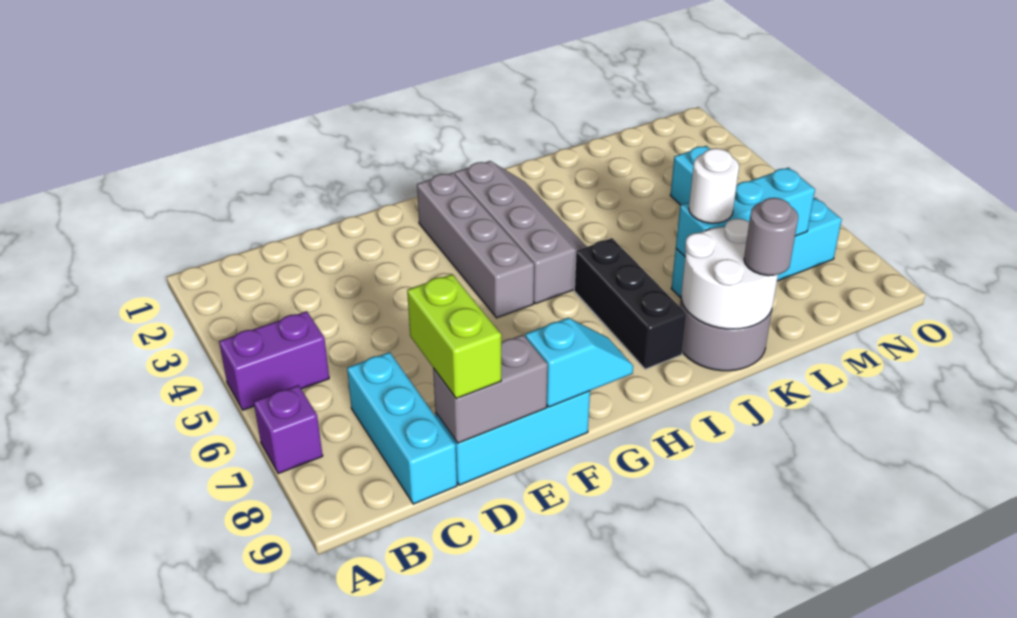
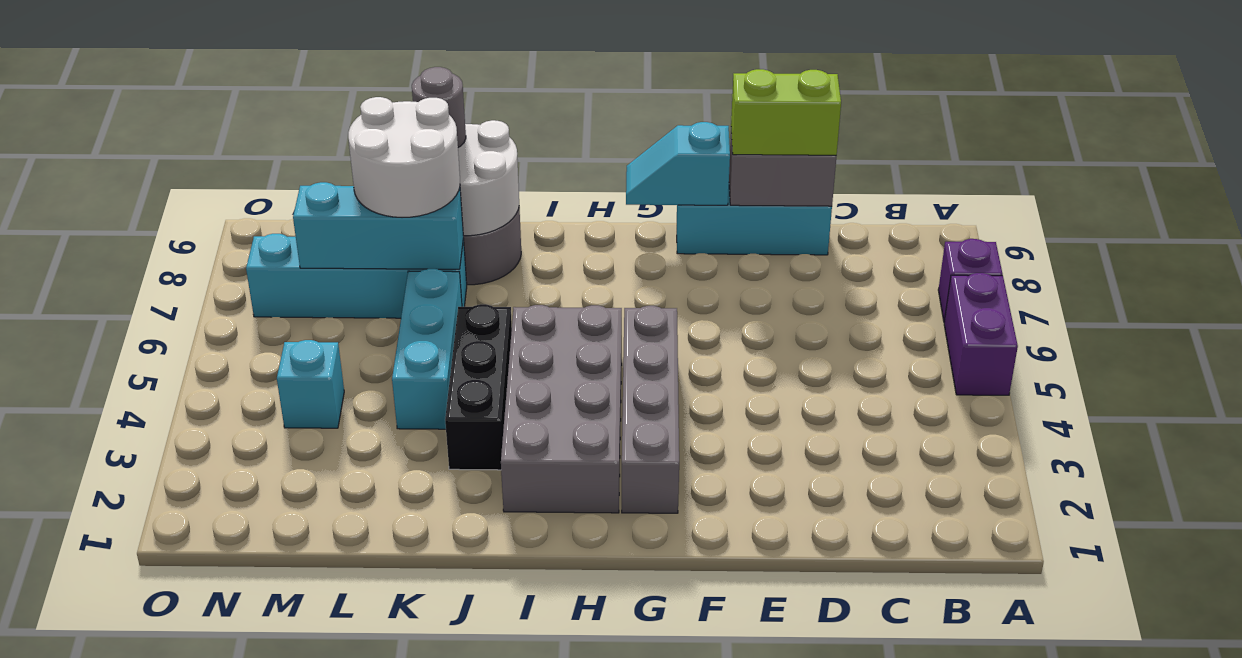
purple 1x2 brick [219,311,329,410] -> purple 1x2 brick turned to [944,273,1018,395]
cyan 1x3 brick [347,352,457,504] -> cyan 1x3 brick moved to [392,269,462,429]
lime 1x2 brick [407,274,501,399] -> lime 1x2 brick turned to [731,69,841,155]
grey 2x4 slope [454,161,587,304] -> grey 2x4 brick [501,305,622,513]
black 1x3 brick [574,238,687,369] -> black 1x3 brick moved to [445,304,512,470]
white 1x1 round brick [689,148,739,223] -> white 2x2 round brick [348,97,460,217]

